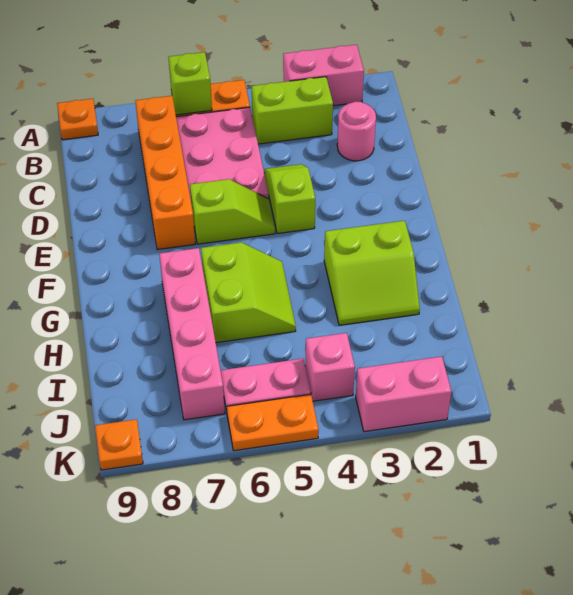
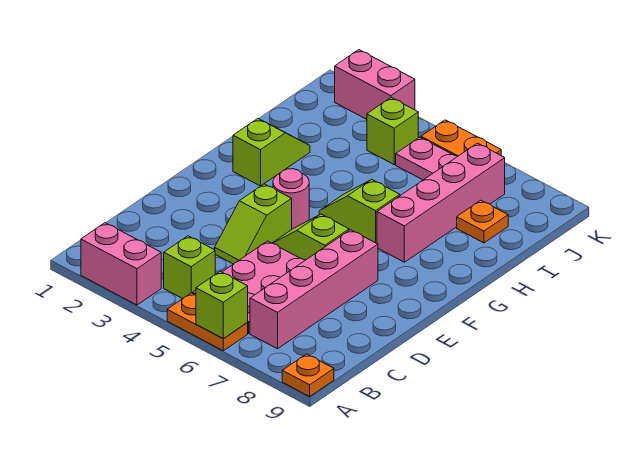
lime 1x2 brick [252,77,333,144] -> lime 1x1 brick [164,236,215,299]
orange 1x4 brick [135,96,195,250] -> pink 1x4 brick [250,230,378,349]
pink 1x1 round brick [337,102,376,161] -> pink 1x1 round brick moved to [273,169,309,229]
lime 2x2 slope [324,221,420,325] -> lime 1x2 slope [233,119,310,186]
lime 2x2 slope [201,242,296,343] -> lime 1x2 slope [319,180,400,243]
pink 1x1 brick [305,333,355,401] -> lime 1x1 brick [367,98,418,164]
orange 1x1 plate [95,419,143,470] -> orange 1x1 plate moved to [457,200,508,243]

